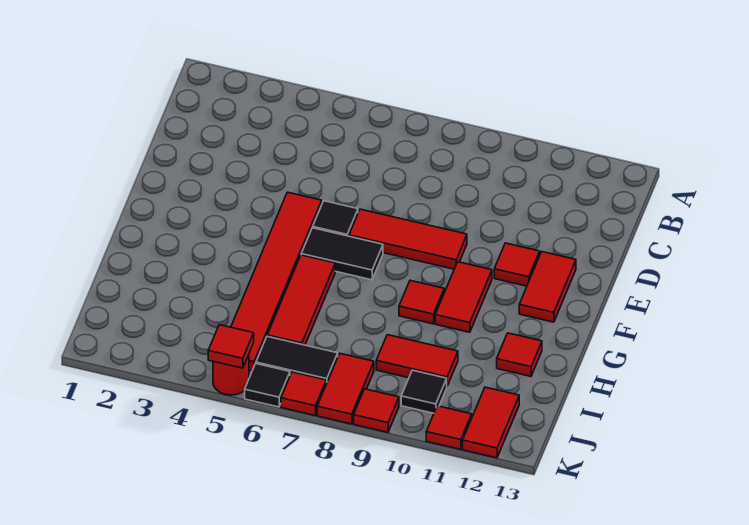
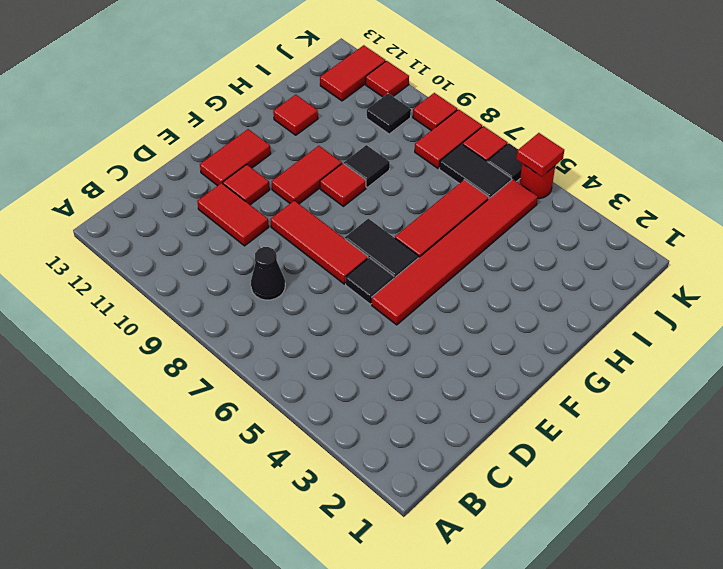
none -> black 1x1 cone [251,247,285,300]
none -> black 1x1 tile [344,145,390,187]
red 1x2 tile [376,335,458,386] -> red 1x2 tile moved to [197,183,269,246]

